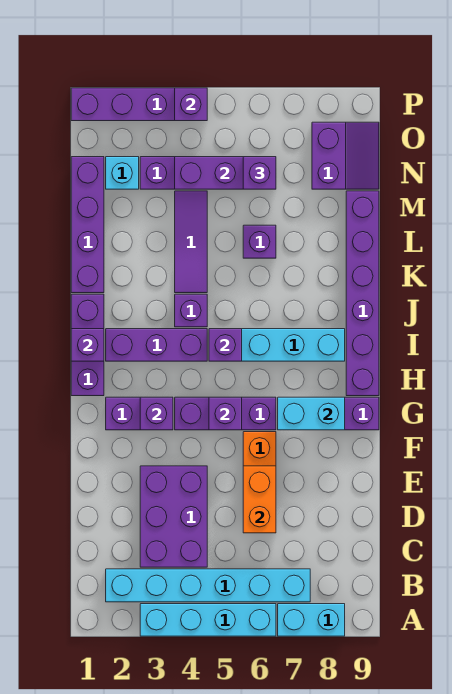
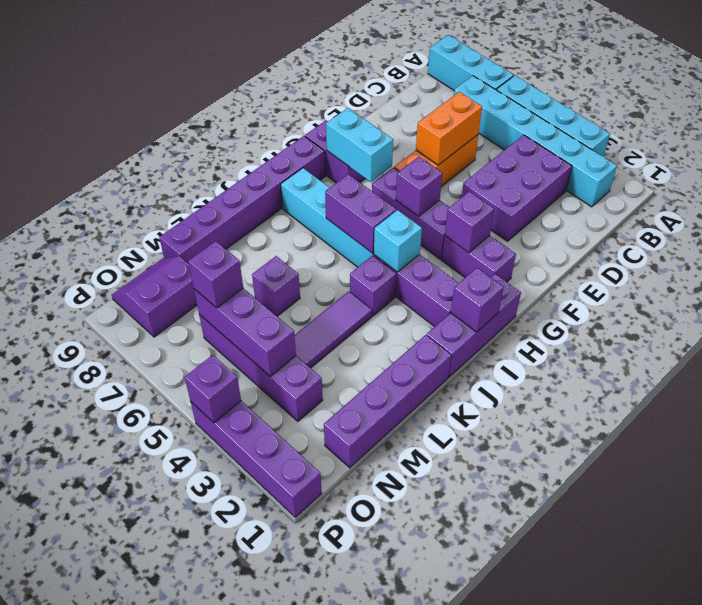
cyan 1x2 brick [278,604,345,636] -> cyan 1x3 brick [428,35,514,90]
purple 1x1 brick [209,329,242,361] -> purple 1x2 brick [325,174,396,253]
cyan 1x1 brick [106,157,139,189] -> cyan 1x1 brick moved to [374,210,422,272]

